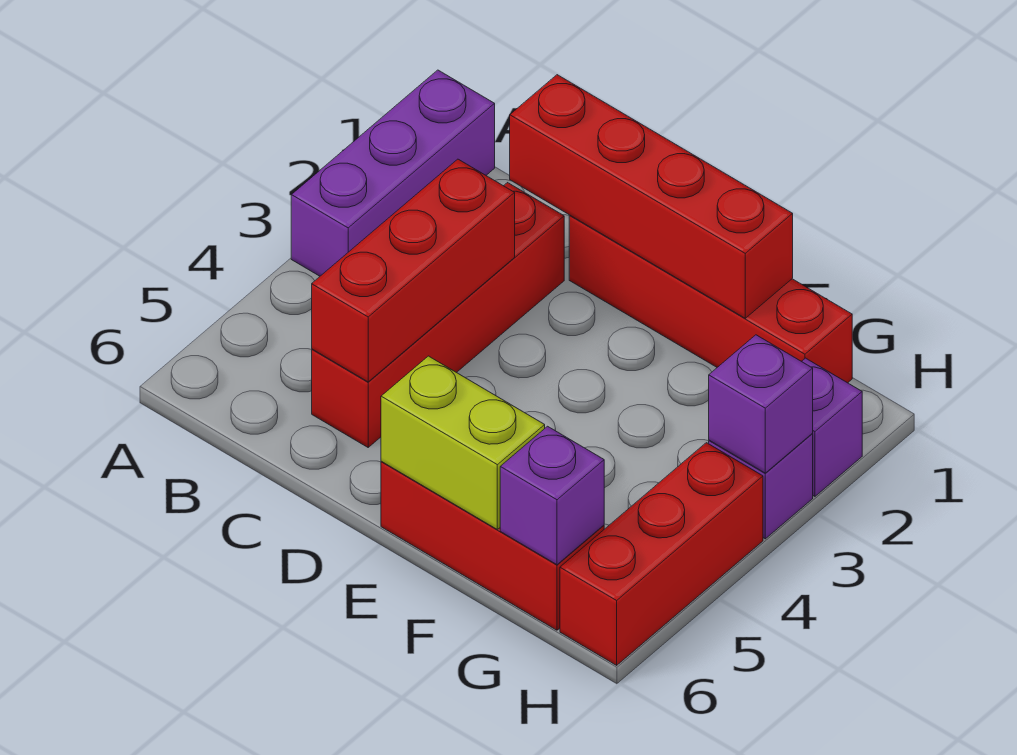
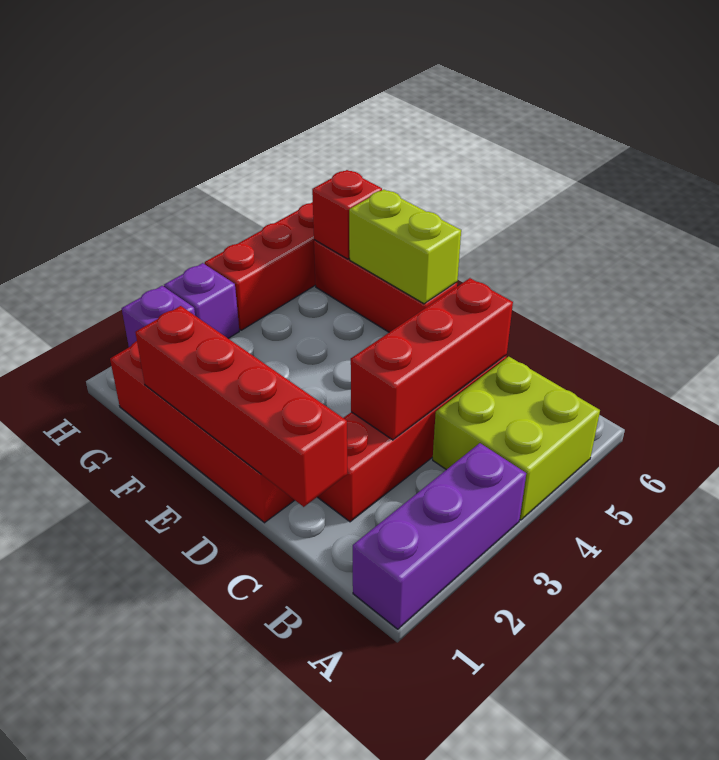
none -> lime 2x2 brick [433,357,600,520]
purple 1x1 brick [500,426,604,565] -> red 1x1 brick [312,170,382,259]
purple 1x1 brick [709,335,813,473] -> none

